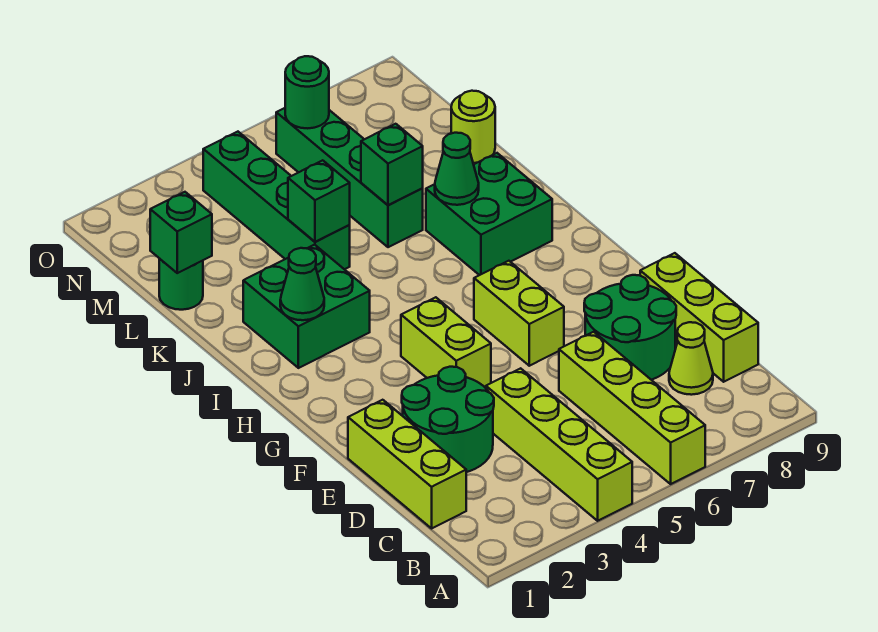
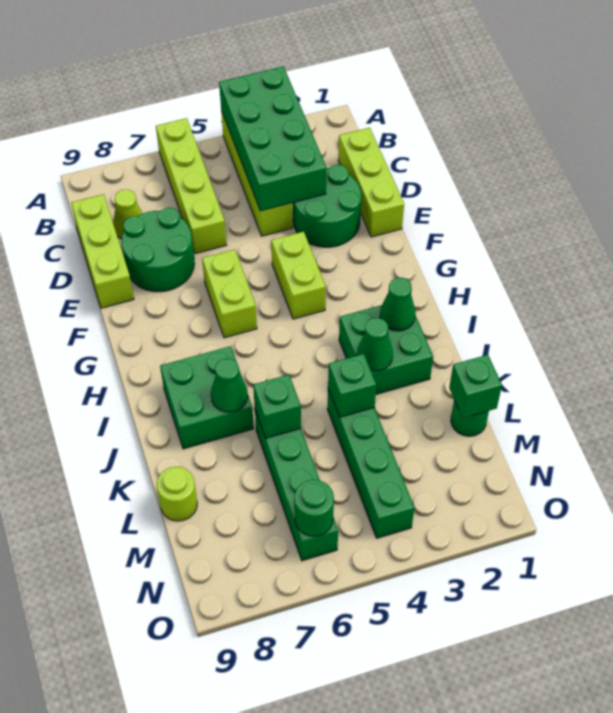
none -> green 2x4 brick [219,66,327,211]
none -> green 1x1 cone [357,318,393,371]

